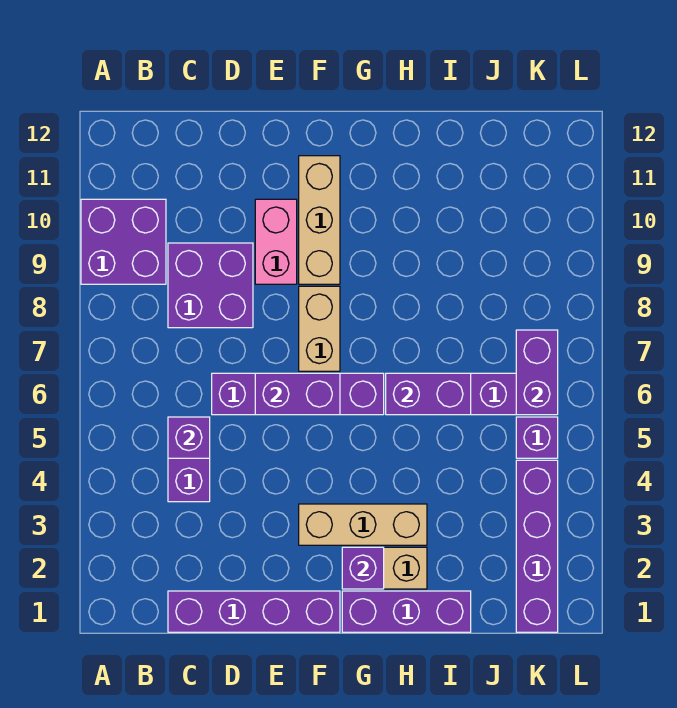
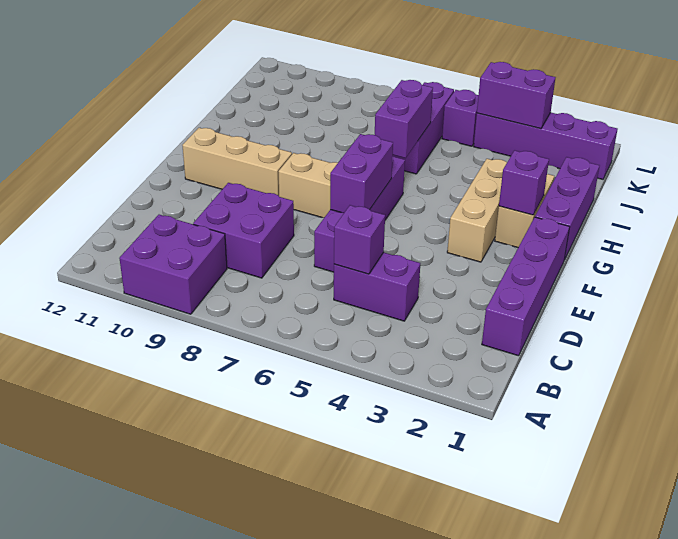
pink 1x2 brick [255,199,297,284] -> none
purple 1x2 brick [516,330,558,415] -> purple 1x2 brick moved to [477,62,556,128]

